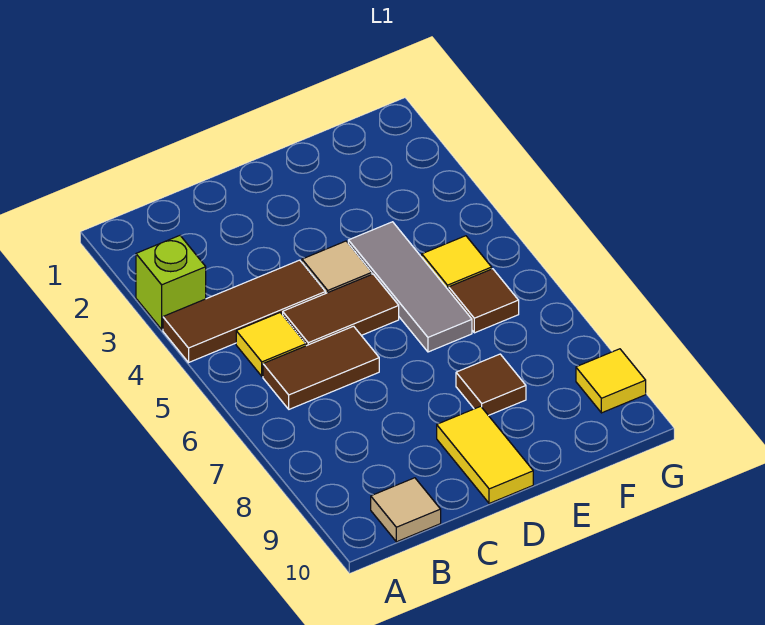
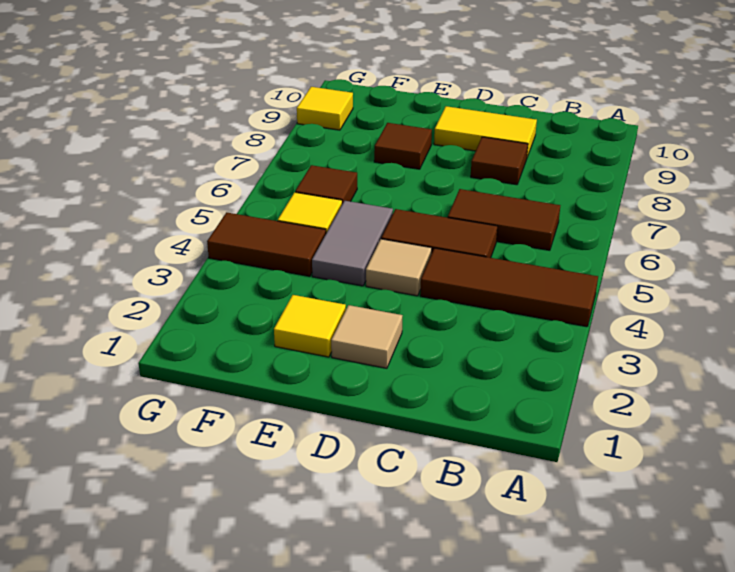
lime 1x1 brick [136,236,206,329] -> none
yellow 1x1 tile [236,313,306,376] -> yellow 1x1 tile moved to [274,295,346,357]
tan 1x1 tile [371,478,441,542] -> tan 1x1 tile moved to [331,305,402,368]
none -> brown 1x1 tile [471,137,528,185]
yellow 1x2 tile [437,406,533,503] -> yellow 1x2 tile turned to [434,106,537,157]
grey 1x3 tile [348,222,472,352] -> grey 1x2 tile [312,201,393,286]
none -> brown 1x2 tile [207,212,326,276]

